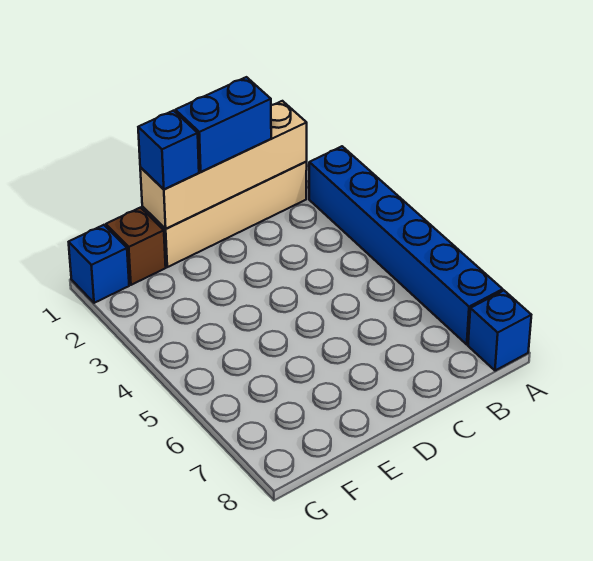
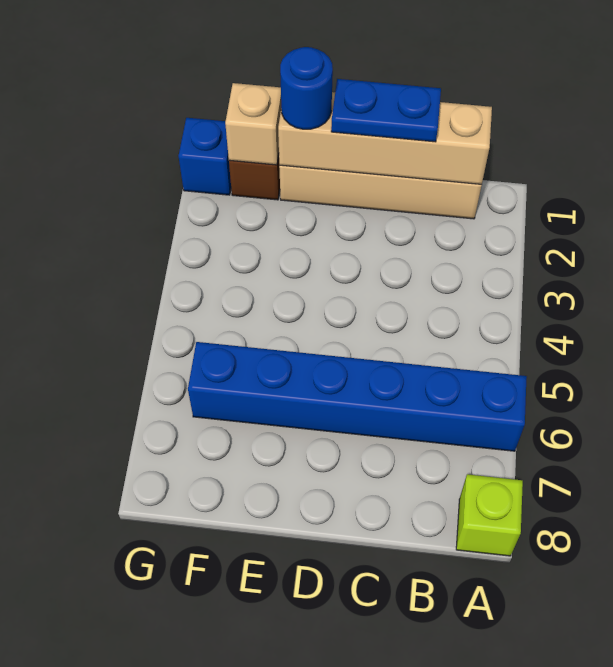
blue 1x6 brick [309,146,503,344] -> blue 1x6 brick turned to [188,342,527,451]
blue 1x1 brick [468,291,531,371] -> lime 1x1 brick [456,474,523,556]
blue 1x2 brick [175,77,271,172] -> blue 1x2 plate [331,79,441,142]
blue 1x1 brick [138,111,199,189] -> blue 1x1 round brick [280,47,333,129]
none -> tan 1x1 brick [225,83,281,165]

